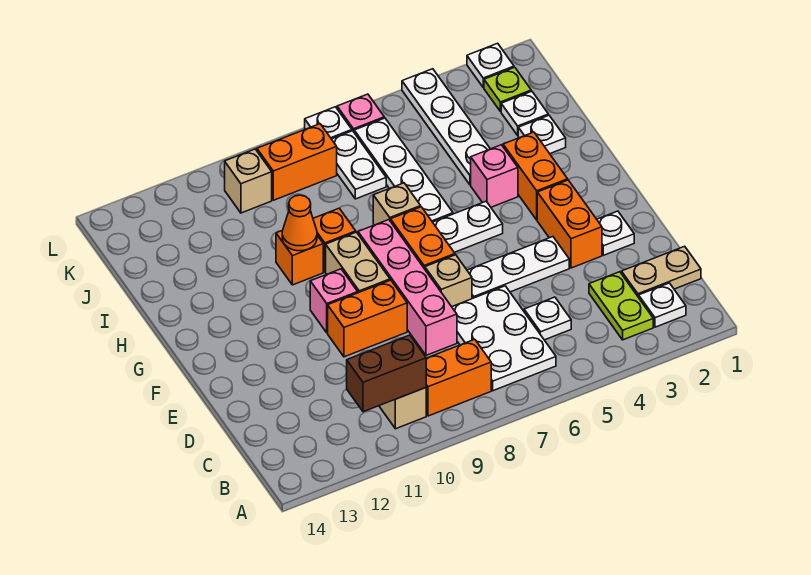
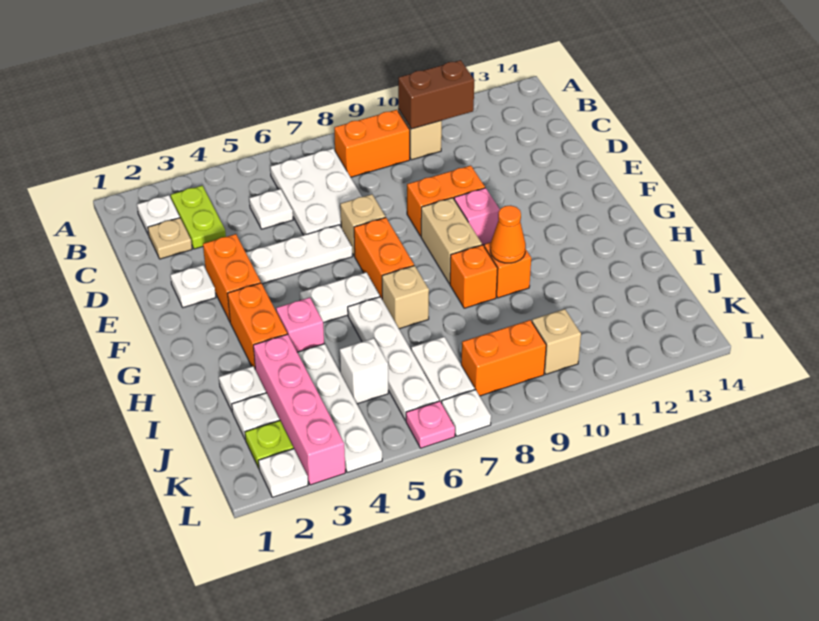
tan 1x2 plate [621,246,701,297] -> tan 1x1 plate [148,218,192,259]
pink 1x4 brick [358,220,457,355] -> pink 1x4 brick moved to [253,334,345,485]
none -> white 1x1 brick [340,338,388,404]

